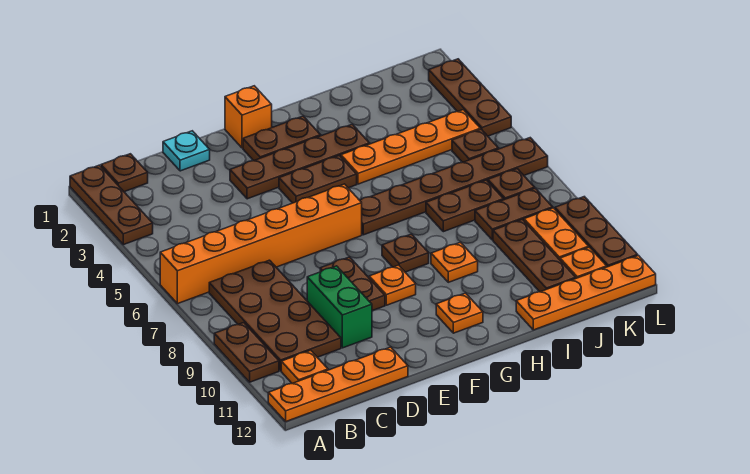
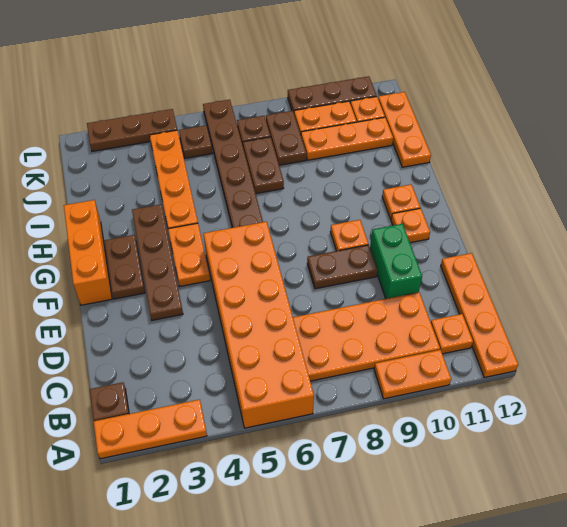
brown 1x3 plate [70,165,153,245] -> orange 1x3 plate [94,399,207,459]
orange 1x6 brick [160,184,362,304] -> orange 2x6 brick [203,222,314,428]
brown 1x2 plate [214,323,279,382] -> orange 1x2 plate [374,350,451,399]
brown 2x4 plate [209,260,341,371] -> orange 2x4 plate [293,292,440,381]
cyan 1x1 plate [163,131,210,171] -> none
green 1x2 brick [307,266,372,348] -> green 1x2 brick turned to [370,224,422,299]
orange 1x1 brick [225,86,272,148] -> orange 1x3 brick [64,200,112,305]
brown 1x2 plate [279,155,357,203] -> orange 1x2 plate [168,223,210,286]
brown 1x1 plate [382,234,429,272] -> none
orange 1x1 plate [431,242,478,282] -> orange 1x1 plate moved to [391,208,430,243]
orange 1x4 plate [516,256,656,330] -> orange 1x3 plate [378,92,431,167]
brown 1x3 plate [493,219,576,292] -> orange 1x3 plate [301,117,393,160]

